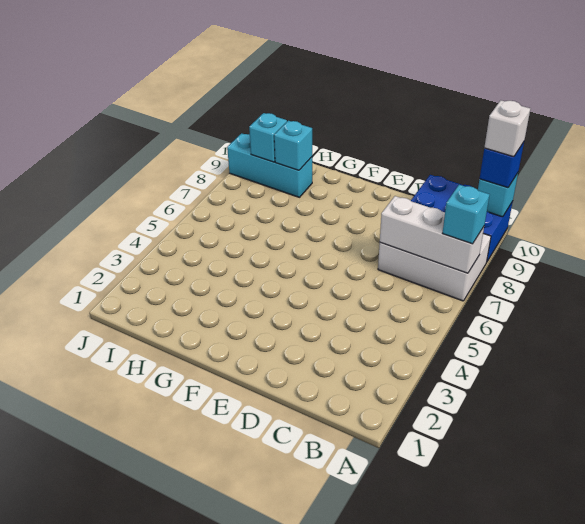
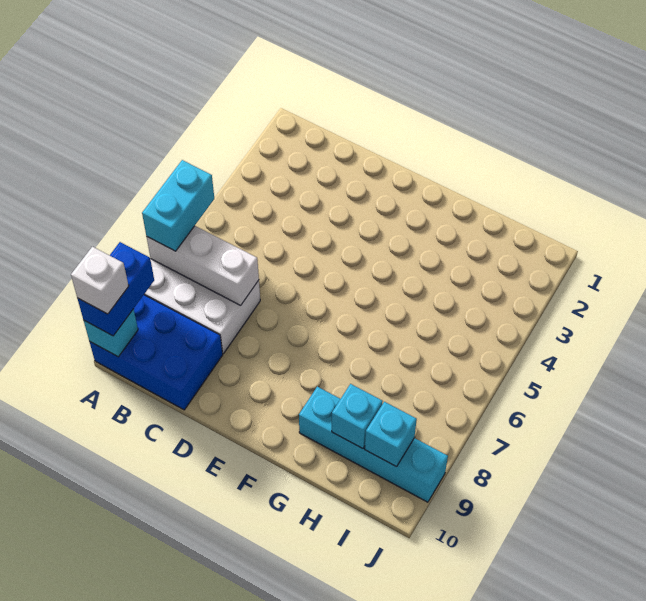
cyan 1x1 brick [442,185,490,244] -> cyan 1x2 brick [142,160,214,251]
blue 1x1 brick [480,142,524,188] -> blue 1x2 brick [77,242,154,336]
cyan 1x3 brick [227,133,312,197] -> cyan 1x4 brick [299,387,448,502]

